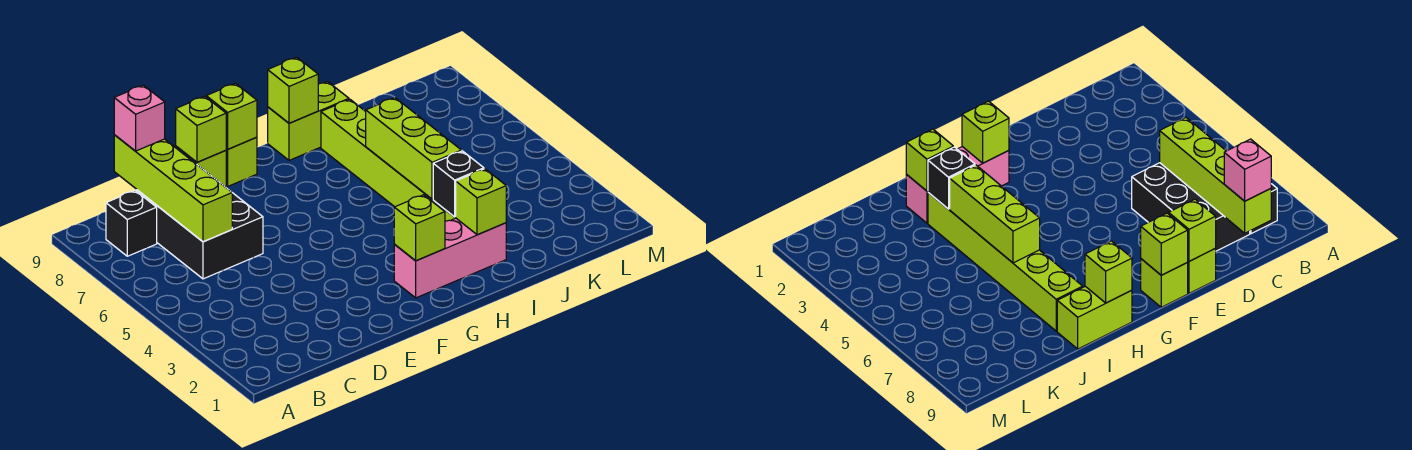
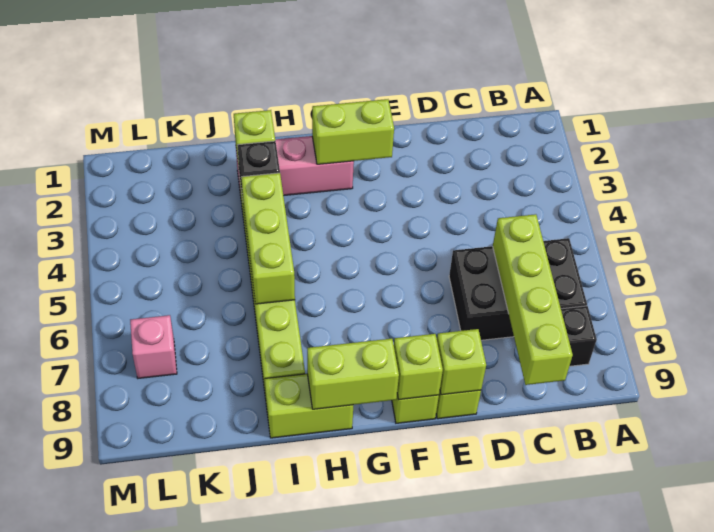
black 2x3 brick [137,190,263,279] -> black 2x3 brick turned to [449,238,587,340]
pink 1x1 brick [114,85,165,151] -> pink 1x1 brick moved to [130,315,177,378]
lime 1x1 brick [394,195,445,261] -> lime 1x2 brick [312,99,394,164]
lime 1x1 brick [268,57,318,123] -> lime 1x2 brick [307,339,399,409]

